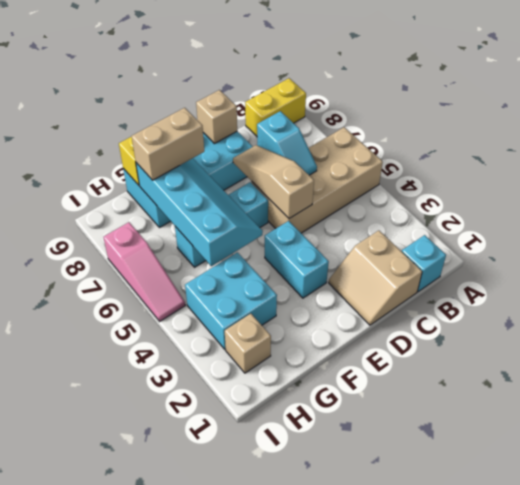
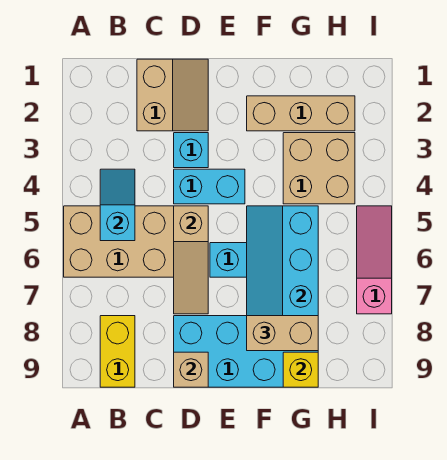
yellow 1x2 brick [245,78,306,136] -> yellow 1x2 brick turned to [100,316,135,387]
cyan 1x1 brick [402,235,446,292] -> cyan 1x1 brick moved to [174,133,208,168]
cyan 1x2 slope [257,111,317,175] -> cyan 1x2 slope moved to [100,169,135,241]
cyan 1x2 brick [265,221,329,298] -> cyan 1x2 brick turned to [174,169,245,204]
cyan 2x2 brick [185,252,277,349] -> tan 2x2 brick [283,133,355,204]
tan 1x1 brick [225,314,271,373] -> tan 1x3 brick [247,96,355,131]

